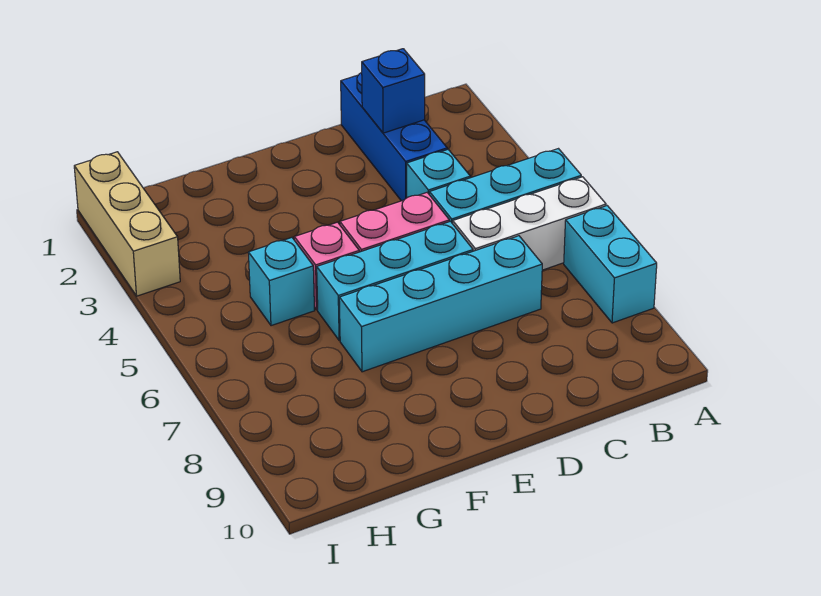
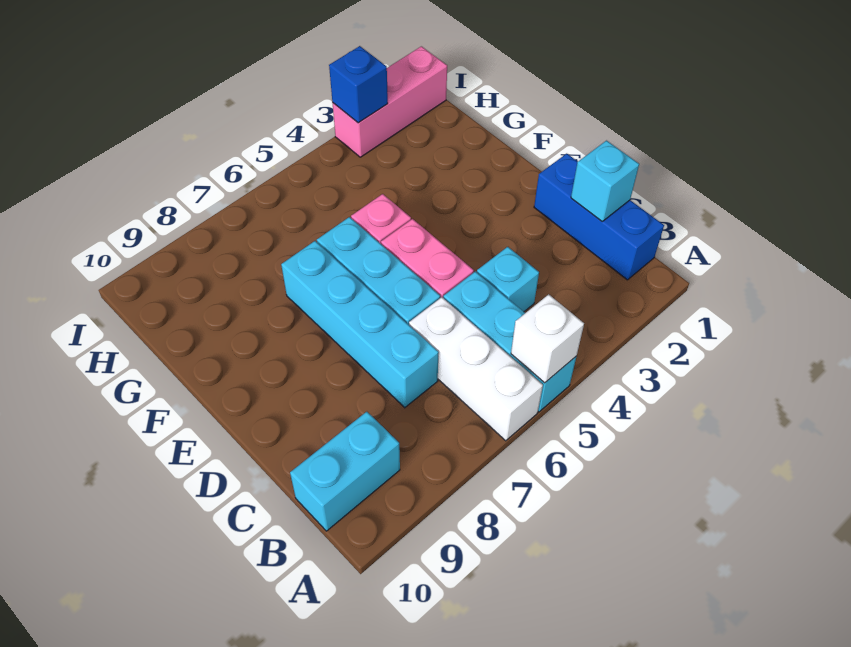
none -> white 1x1 brick [511,294,584,383]
cyan 1x2 brick [564,206,657,323] -> cyan 1x2 brick moved to [290,412,400,531]
blue 1x3 brick [341,72,447,201] -> blue 1x3 brick turned to [534,154,664,280]
blue 1x1 brick [362,49,425,133] -> blue 1x1 brick moved to [329,46,388,123]
cyan 1x1 brick [248,238,315,326] -> cyan 1x1 brick moved to [571,141,639,221]
tan 1x3 brick [74,152,180,296] -> pink 1x3 brick [333,46,447,157]

